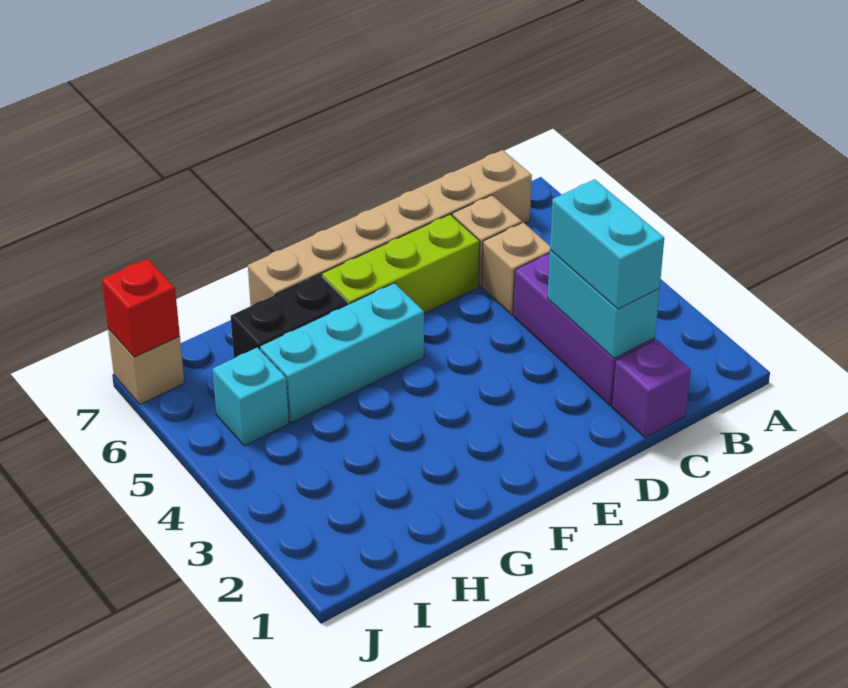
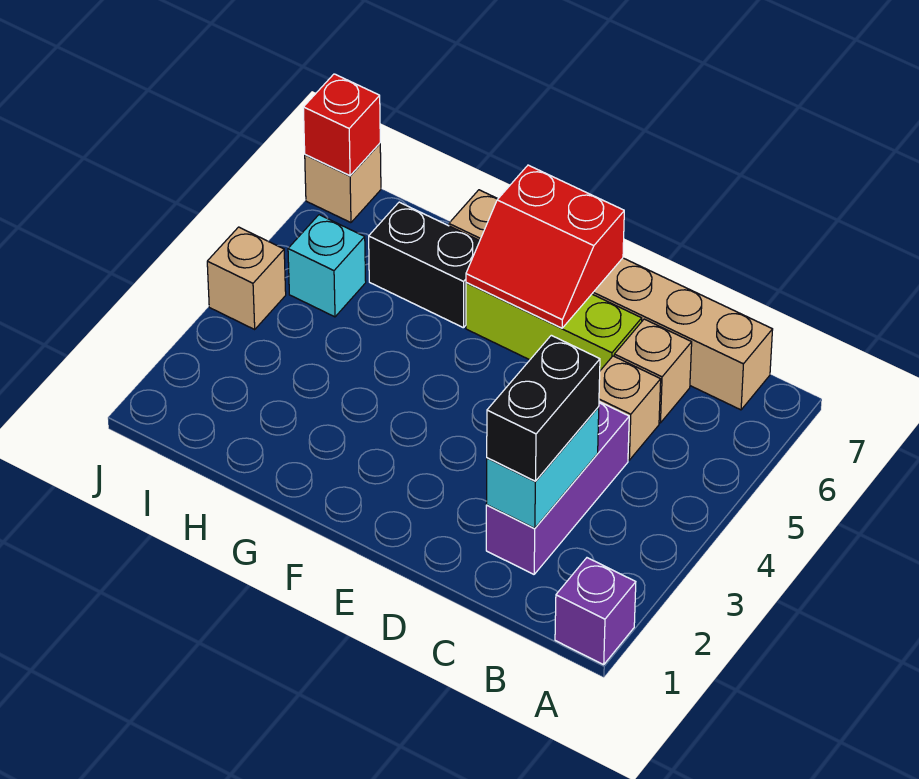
purple 1x1 brick [612,340,691,438] -> purple 1x1 brick moved to [555,558,636,665]
cyan 1x2 brick [550,179,664,309] -> black 1x2 brick [487,335,600,481]
none -> red 2x2 slope [466,165,624,328]
cyan 1x3 brick [260,283,424,423] -> none
none -> tan 1x1 brick [207,227,286,329]

